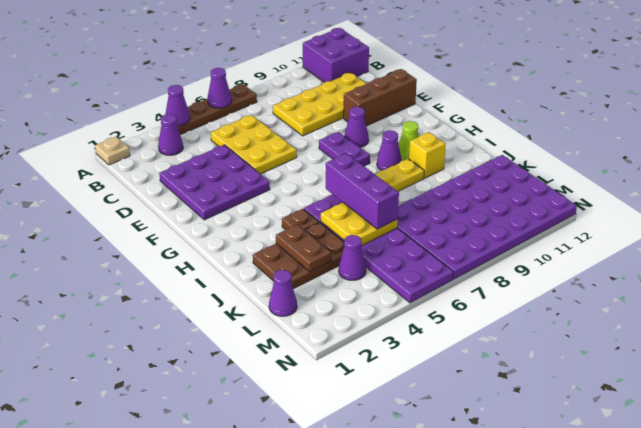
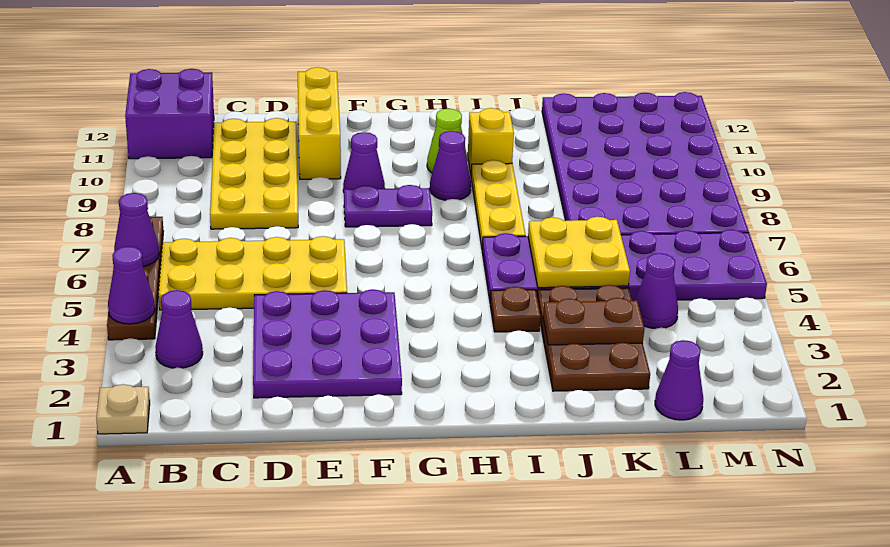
yellow 2x3 plate [211,115,297,174] -> yellow 2x4 plate [158,236,347,310]
brown 1x3 brick [343,69,417,126] -> yellow 1x3 brick [298,67,341,179]
purple 1x3 brick [326,153,399,229] -> none

